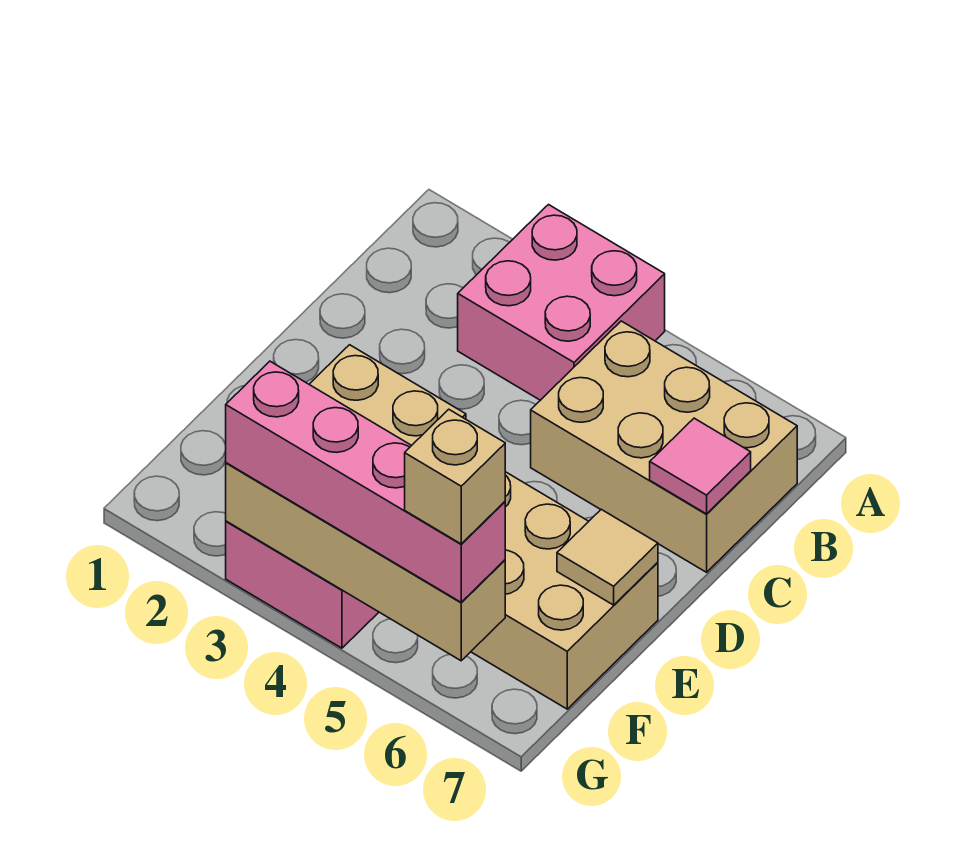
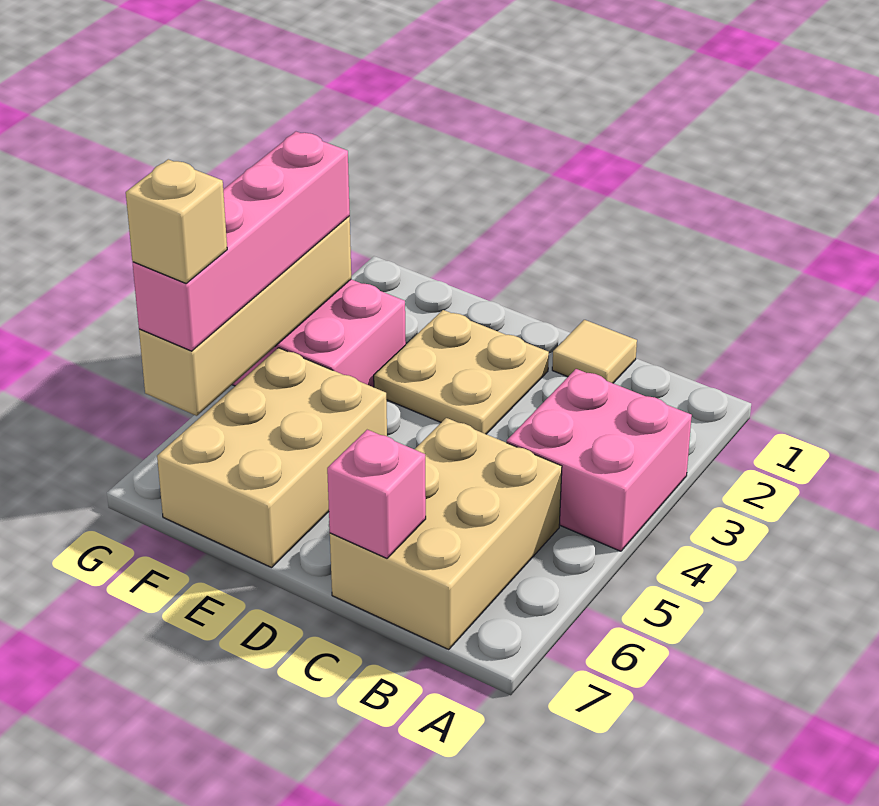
pink 1x1 tile [650,418,751,514] -> pink 1x1 brick [327,430,426,558]
tan 1x1 tile [557,509,658,605] -> tan 1x1 tile moved to [552,320,637,383]

